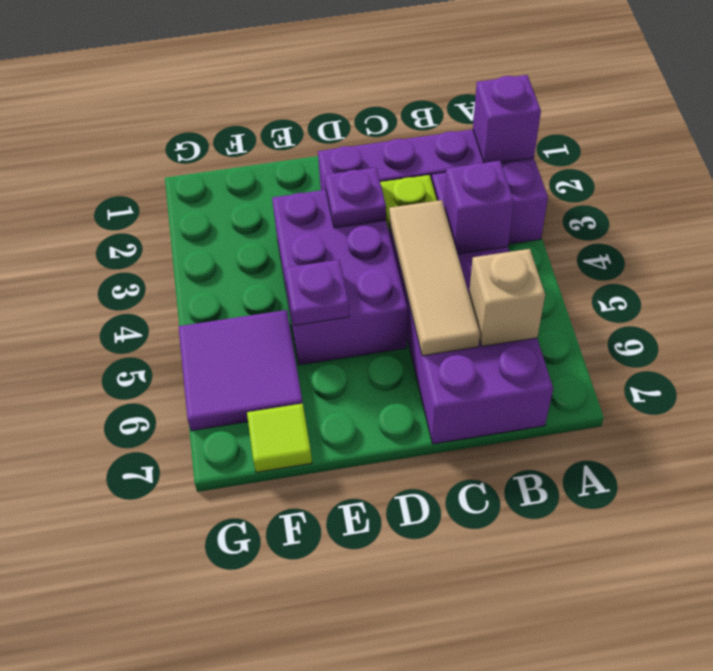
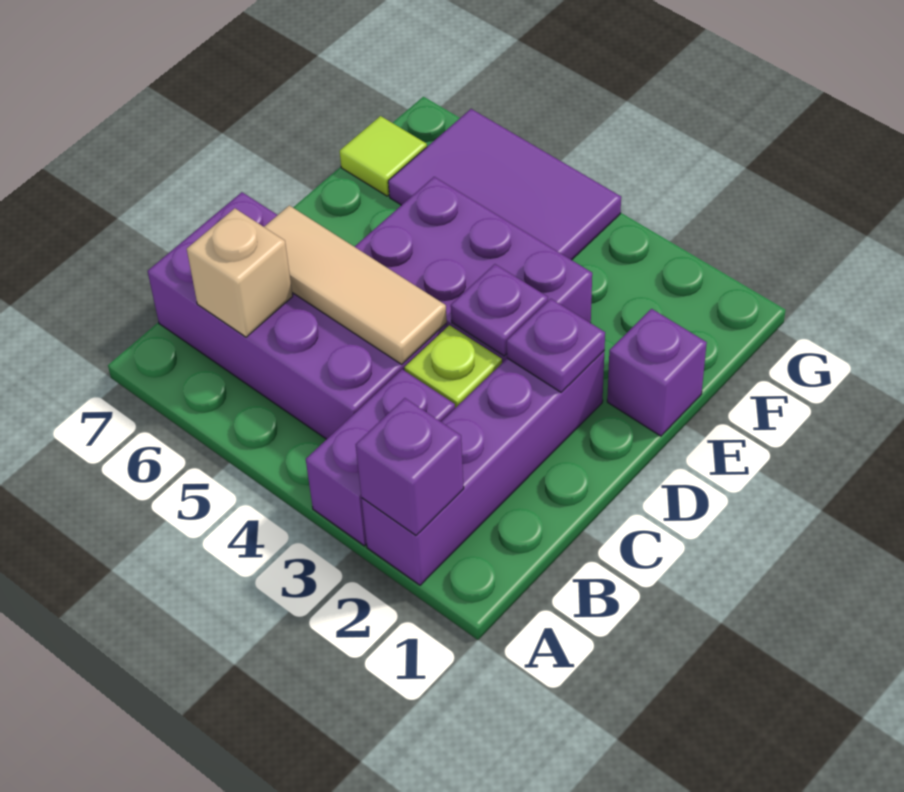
purple 1x1 brick [444,161,514,254] -> purple 1x1 brick moved to [607,309,707,436]
purple 1x1 plate [285,260,349,325] -> purple 1x1 plate moved to [507,299,605,392]
purple 2x2 tile [179,310,303,431] -> purple 2x3 tile [388,109,621,260]

